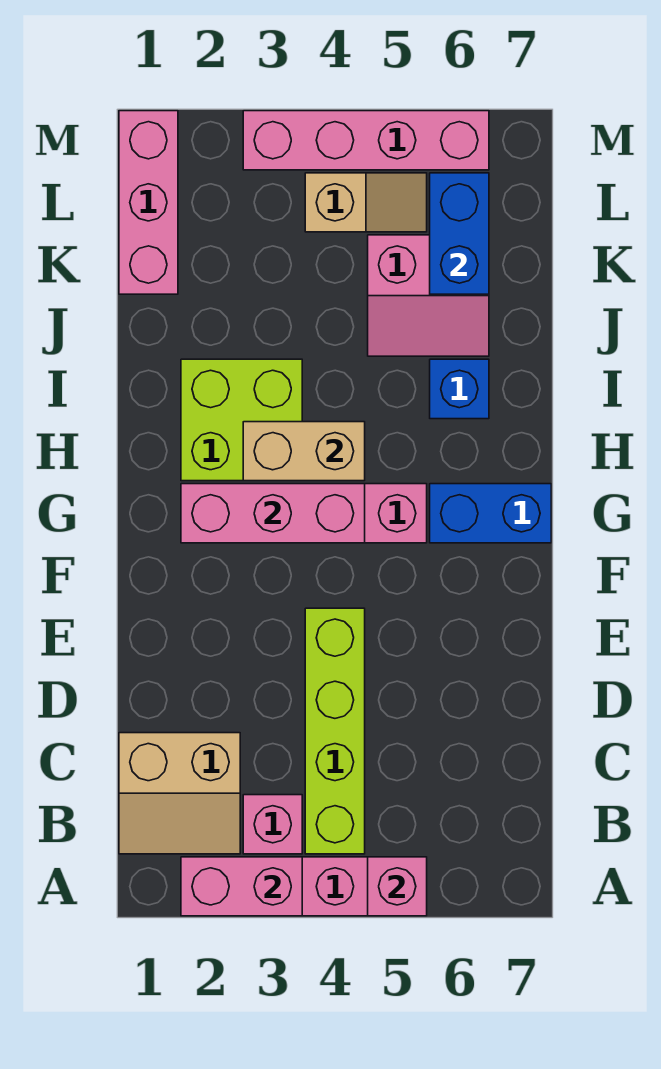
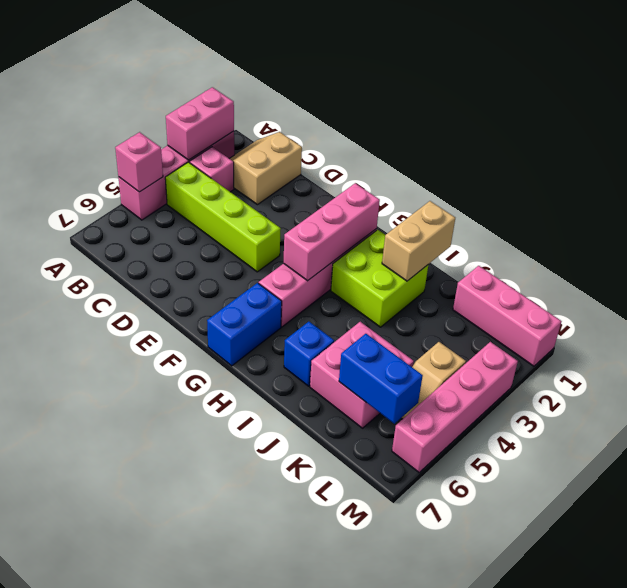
tan 1x2 brick [243,422,365,481] -> tan 1x2 brick moved to [382,201,455,281]
pink 2x2 slope [368,235,489,356] -> pink 2x2 brick [310,322,414,428]

